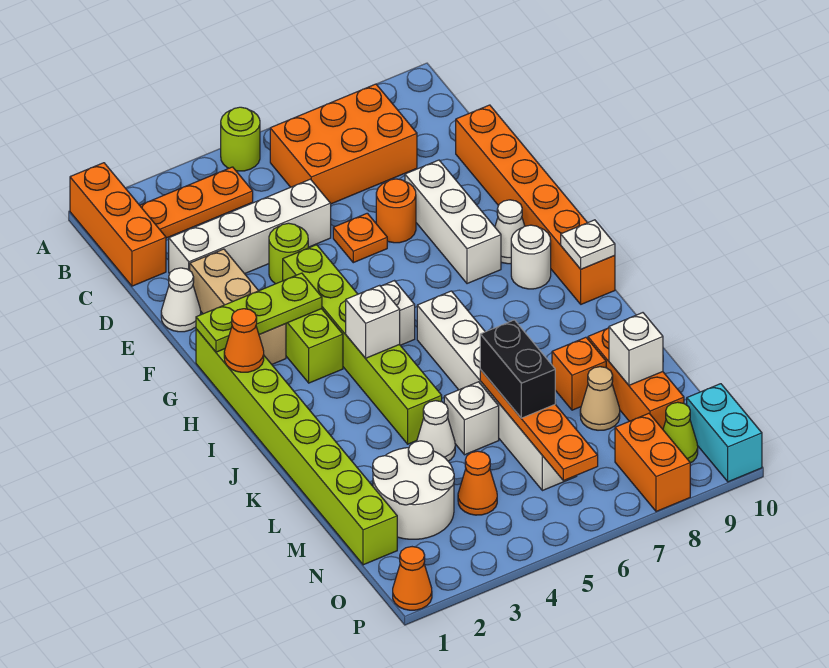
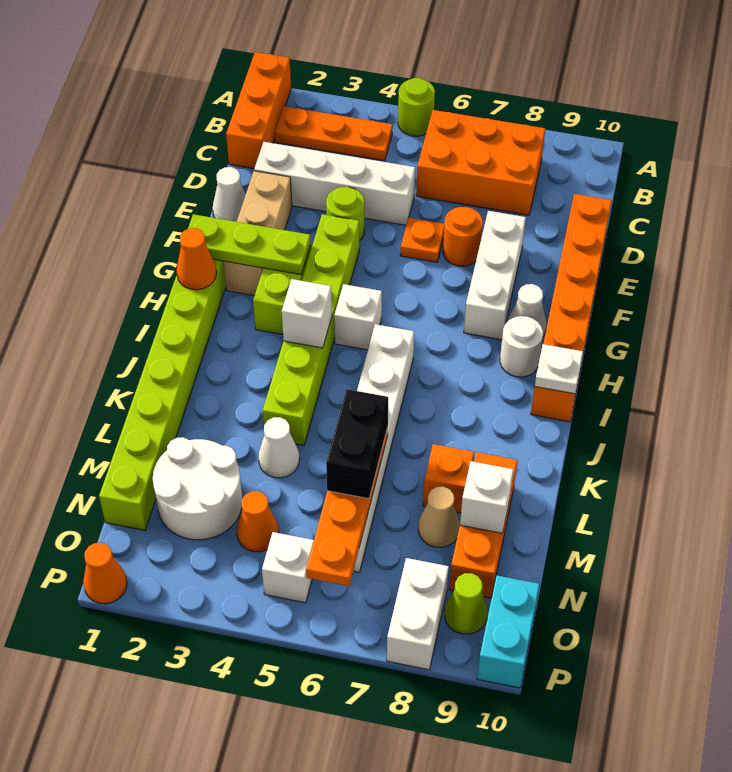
white 1x1 brick [444,382,499,455] -> white 1x1 brick moved to [262,532,314,603]
orange 1x2 brick [615,413,690,512] -> white 1x2 brick [387,558,449,670]

